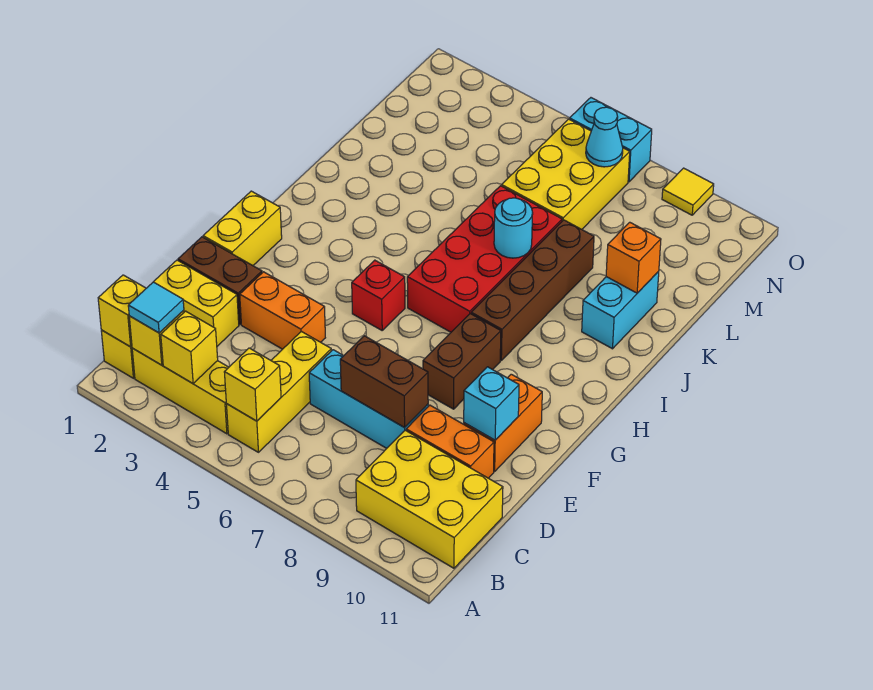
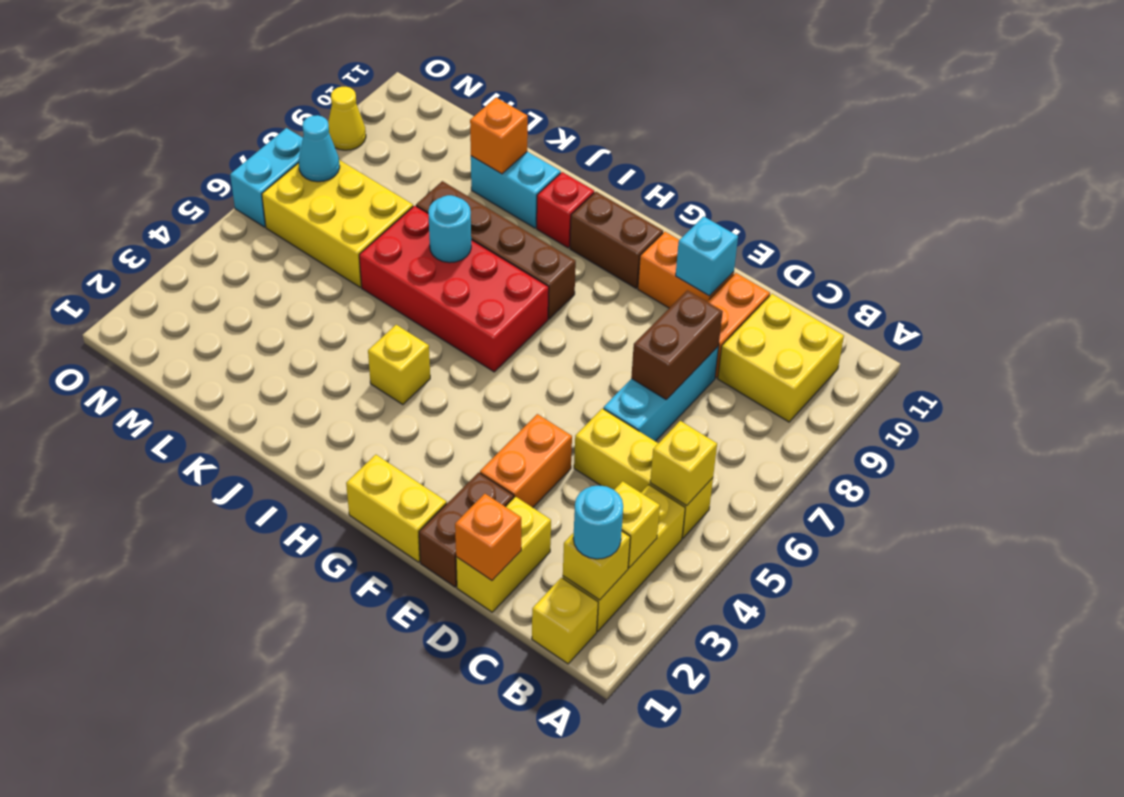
yellow 1x1 brick [98,275,146,347] -> yellow 1x1 brick moved to [368,325,430,404]
cyan 1x1 tile [128,282,184,333] -> cyan 1x1 round brick [573,485,623,559]
yellow 2x3 brick [356,430,503,568] -> yellow 2x2 brick [718,294,844,422]
none -> orange 1x1 brick [455,494,521,580]
brown 1x2 brick [423,314,501,409] -> brown 1x2 brick moved to [570,192,663,288]
red 1x1 brick [352,260,405,330] -> red 1x1 brick moved to [537,172,594,248]
yellow 1x1 tile [662,168,714,215] -> yellow 1x1 cone [328,87,366,150]

